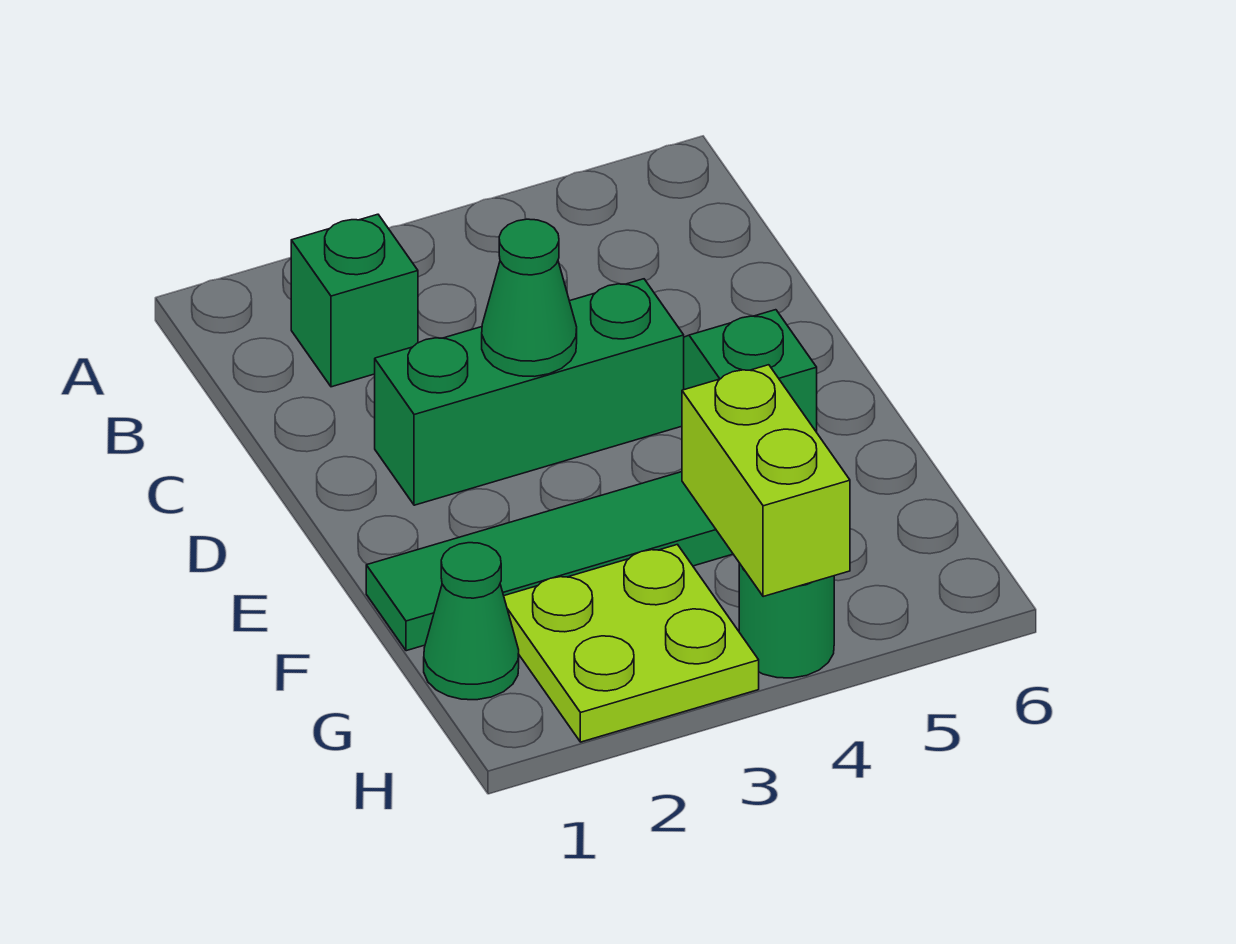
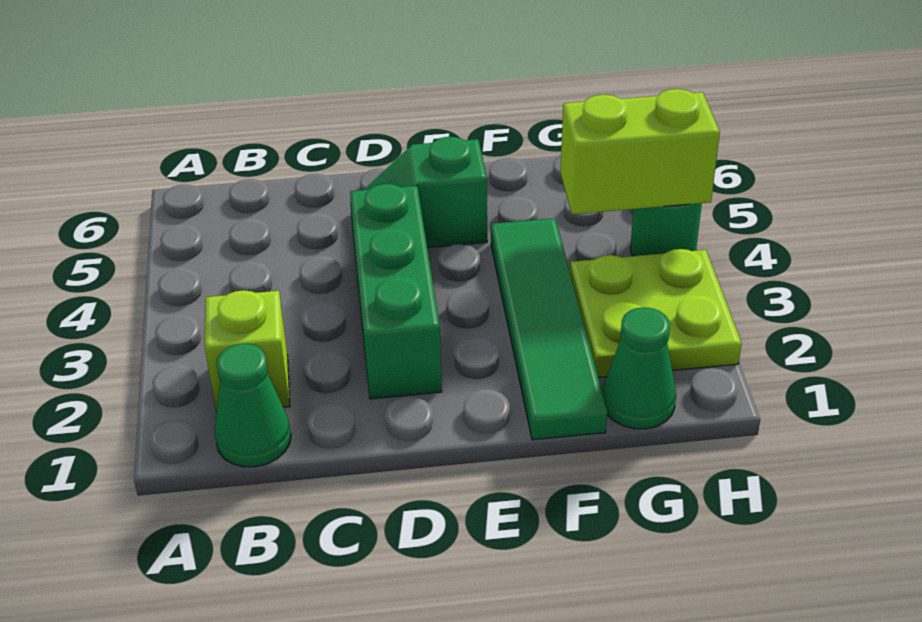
green 1x1 brick [291,214,418,387] -> lime 1x1 brick [205,290,290,412]
green 1x1 cone [482,219,577,377] -> green 1x1 cone moved to [214,344,291,467]

